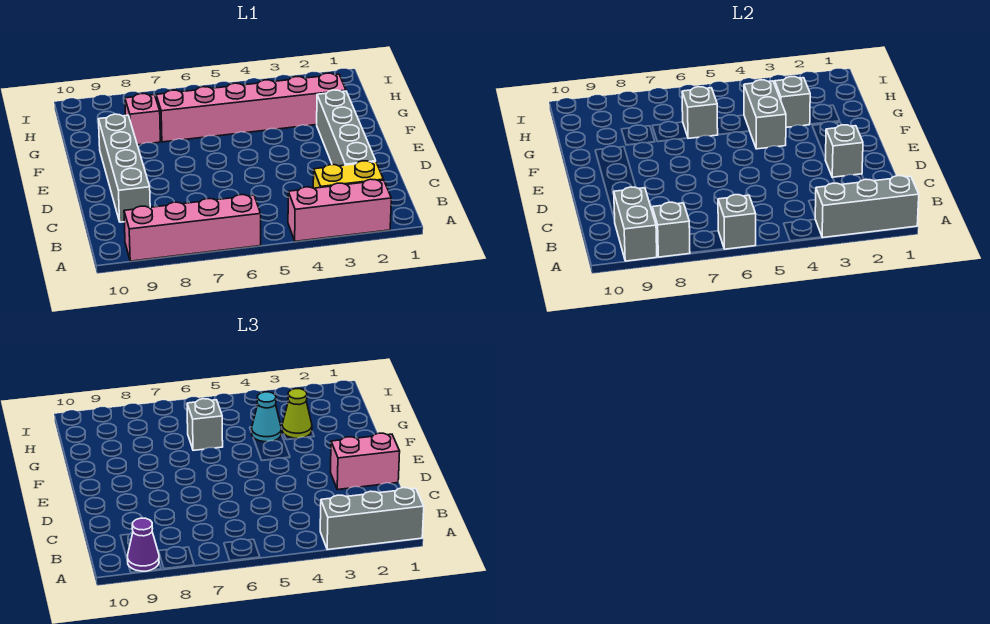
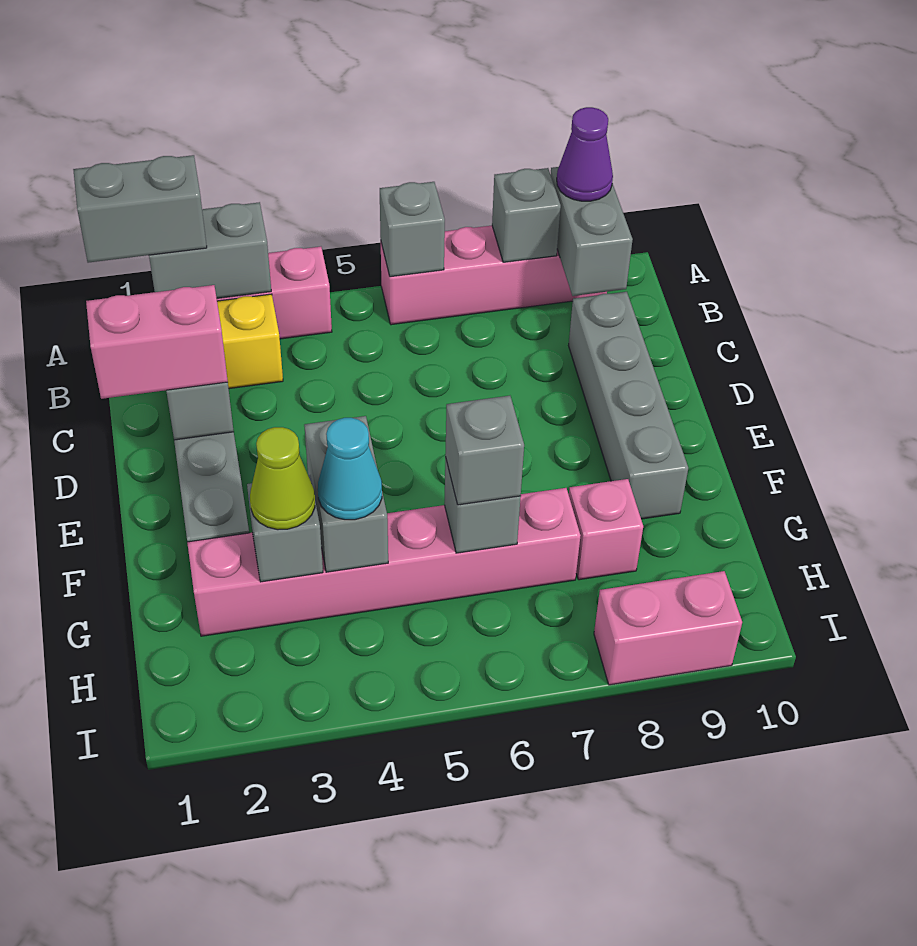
grey 1x3 brick [815,176,919,238] -> grey 1x2 brick [149,202,271,298]
grey 1x3 brick [320,488,424,550] -> grey 1x2 brick [73,155,207,263]
none -> pink 1x2 brick [594,571,742,685]

